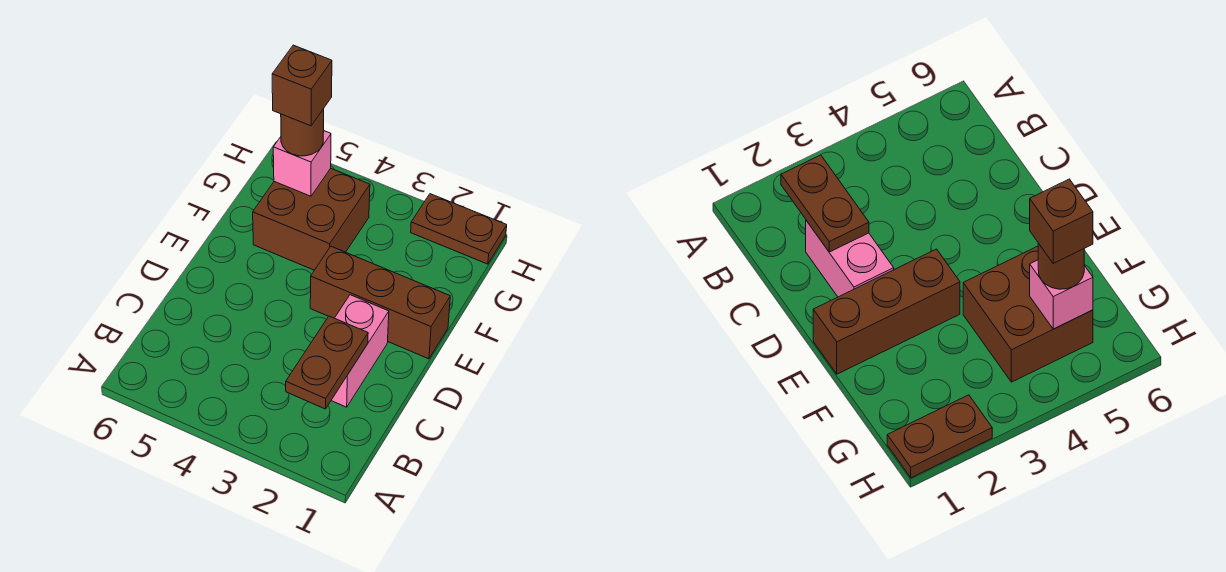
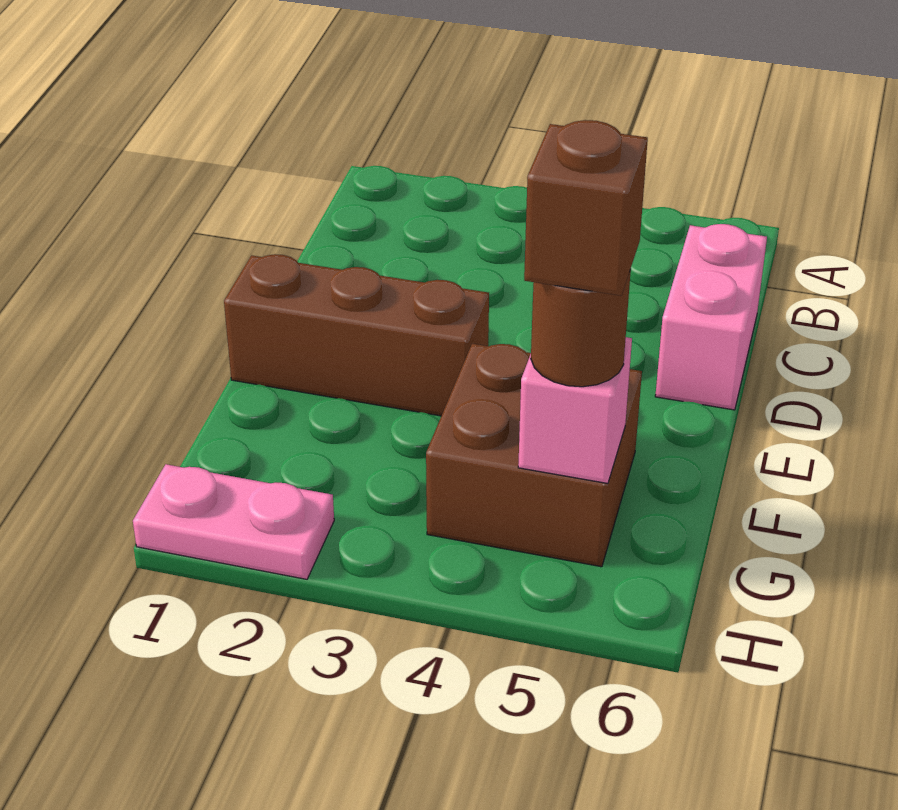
brown 1x2 plate [286,316,368,409] -> none
pink 1x2 brick [331,295,389,407] -> pink 1x2 brick moved to [655,224,767,410]
brown 1x2 plate [411,194,507,264] -> pink 1x2 plate [133,464,334,579]

